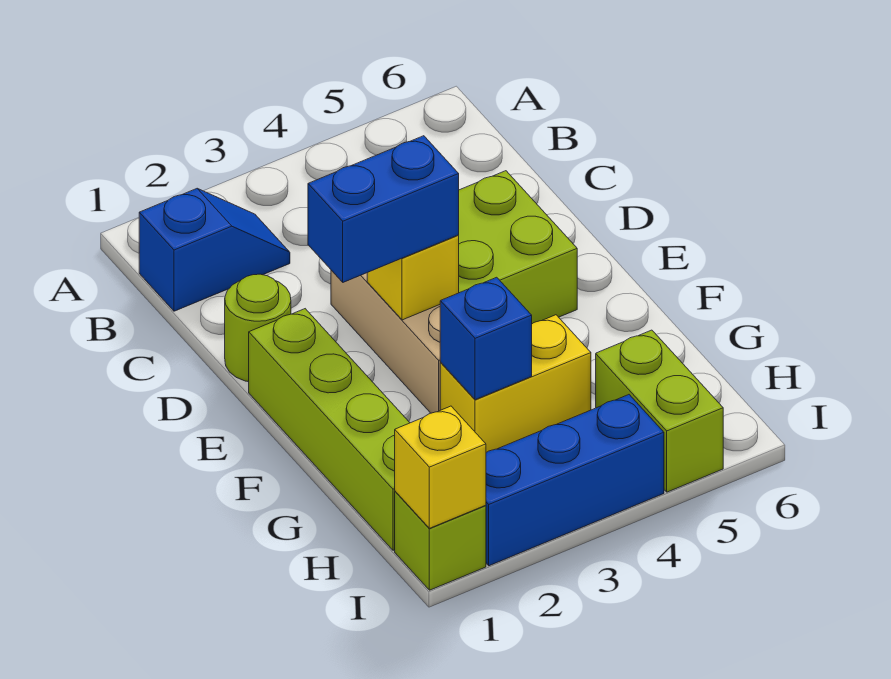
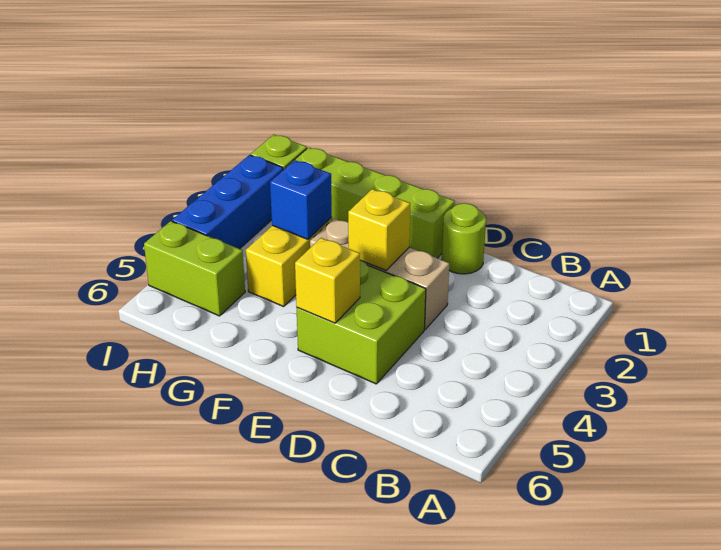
blue 1x2 slope [139,189,290,311] -> none
blue 1x2 brick [308,136,459,282] -> none
yellow 1x1 brick [395,406,486,528] -> yellow 1x1 brick moved to [295,238,360,323]

